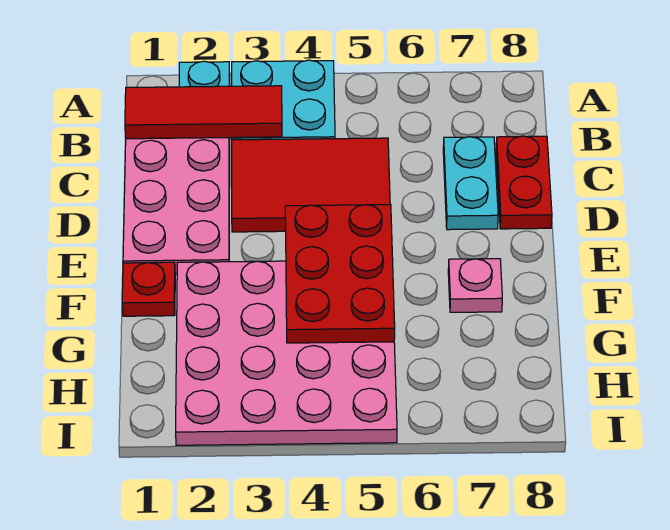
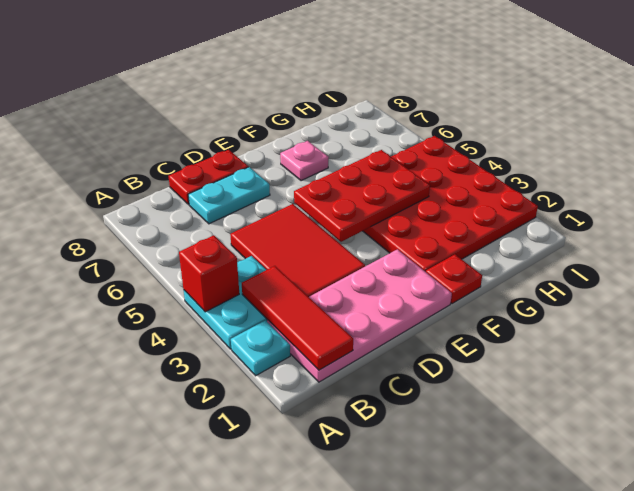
none -> red 1x1 brick [179,235,239,312]
pink 4x4 plate [176,261,397,445] -> red 4x4 plate [363,136,538,272]

